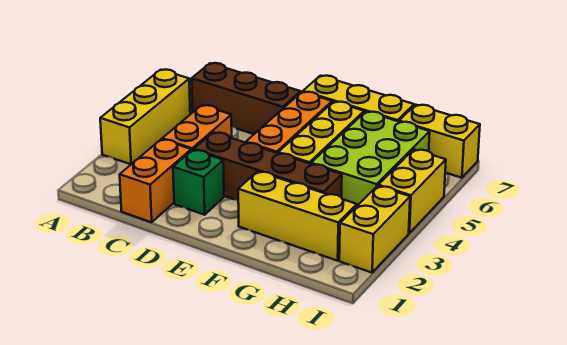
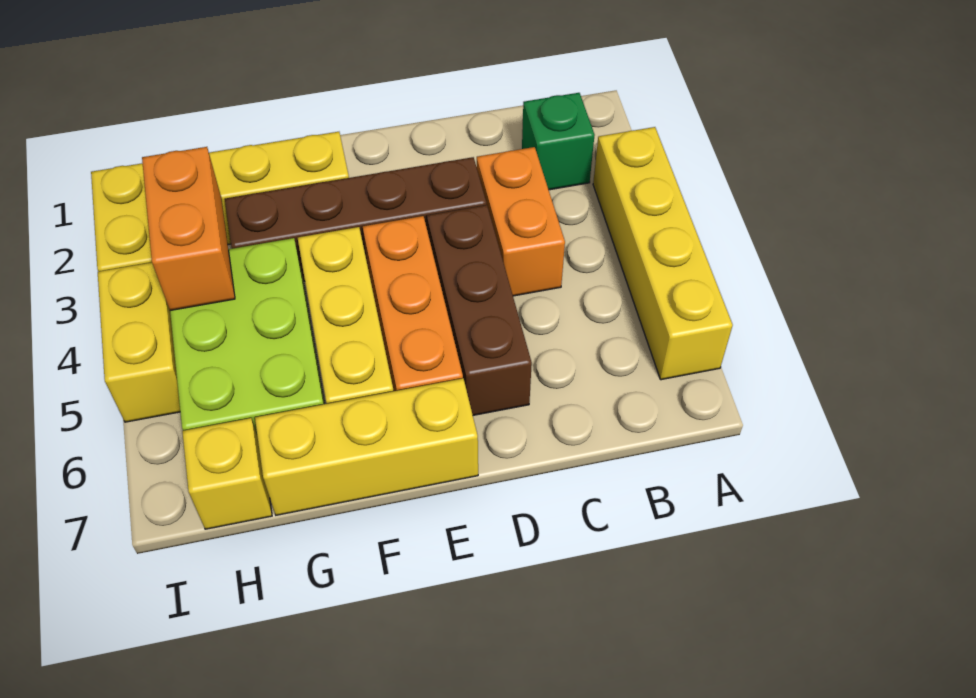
yellow 1x3 brick [100,70,190,164] -> yellow 1x4 brick [593,127,733,380]
brown 1x3 brick [192,63,301,134] -> brown 1x3 brick turned to [427,205,532,415]
orange 1x2 brick [120,139,191,222] -> orange 1x2 brick moved to [142,147,235,311]
green 1x1 brick [173,150,224,215] -> green 1x1 brick moved to [522,93,595,190]
yellow 1x2 brick [399,105,480,178] -> yellow 1x1 brick [182,418,272,529]

